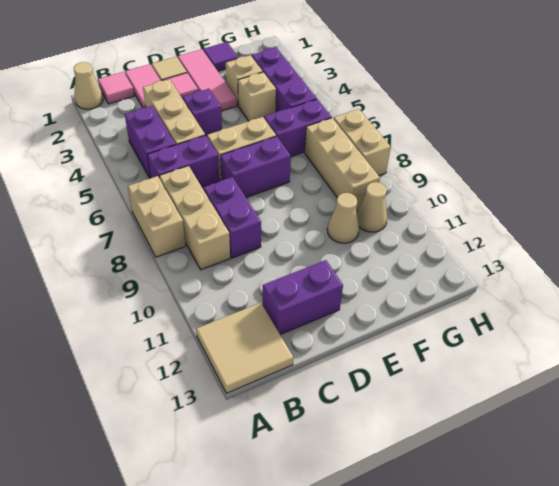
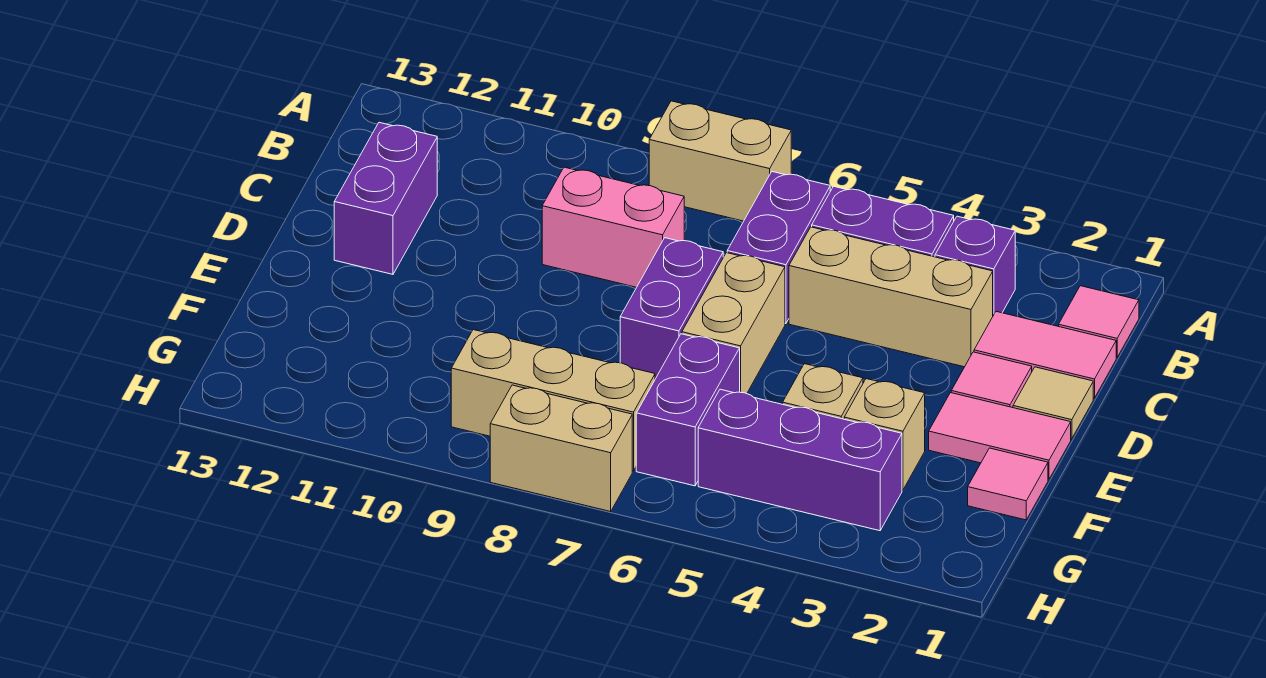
tan 1x1 cone [74,62,103,109] -> none
tan 2x2 tile [196,303,294,393] -> none
tan 1x3 brick [159,166,230,270] -> none
purple 1x2 brick [203,177,261,258] -> pink 1x2 brick [542,167,684,287]
purple 1x1 brick [183,89,222,136] -> purple 1x1 brick moved to [935,216,1015,315]
pink 1x3 tile [178,49,237,111] -> pink 1x2 tile [929,393,1071,479]
purple 1x1 tile [203,42,238,71] -> pink 1x1 tile [968,448,1048,520]
tan 1x1 cone [327,193,359,243] -> none
tan 1x1 cone [357,182,387,232] -> none

